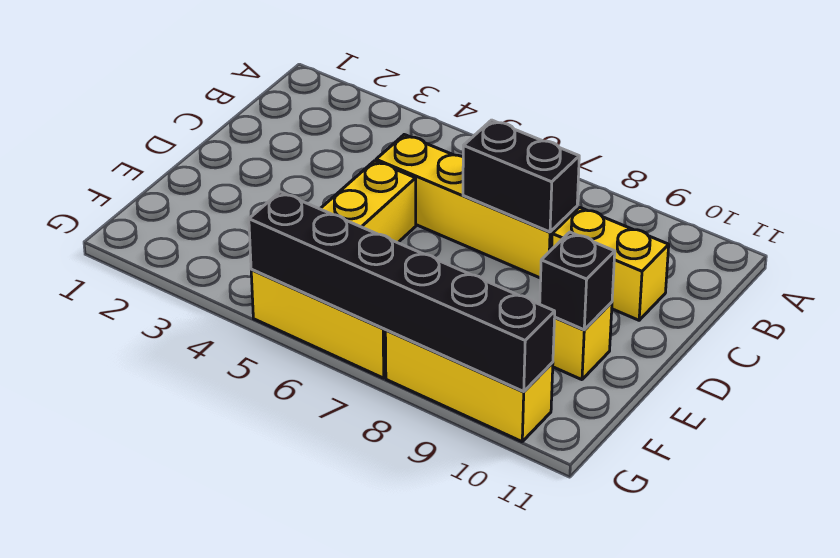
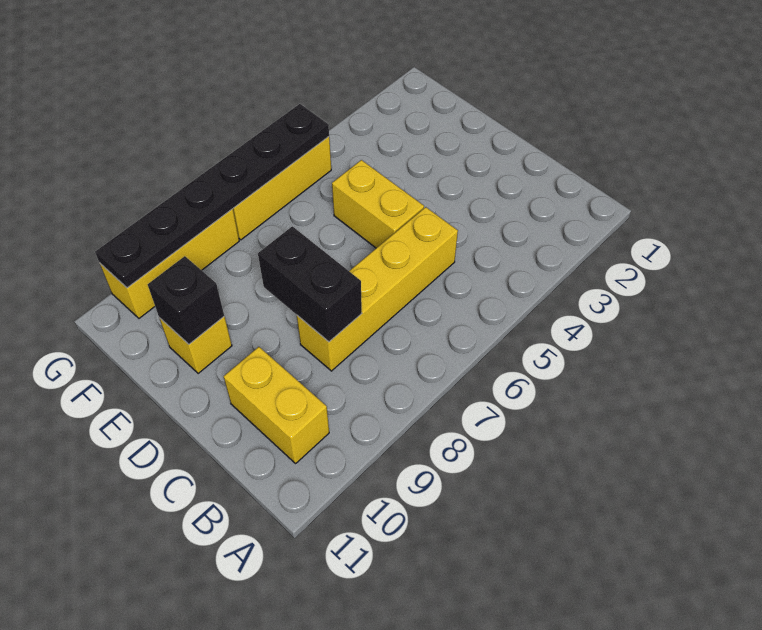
black 1x2 brick [463,120,579,232] -> black 1x2 brick turned to [258,226,362,342]
yellow 1x2 brick [552,207,669,320] -> yellow 1x2 brick turned to [224,347,329,463]
black 1x6 brick [249,192,555,391] -> black 1x6 plate [95,104,329,288]

